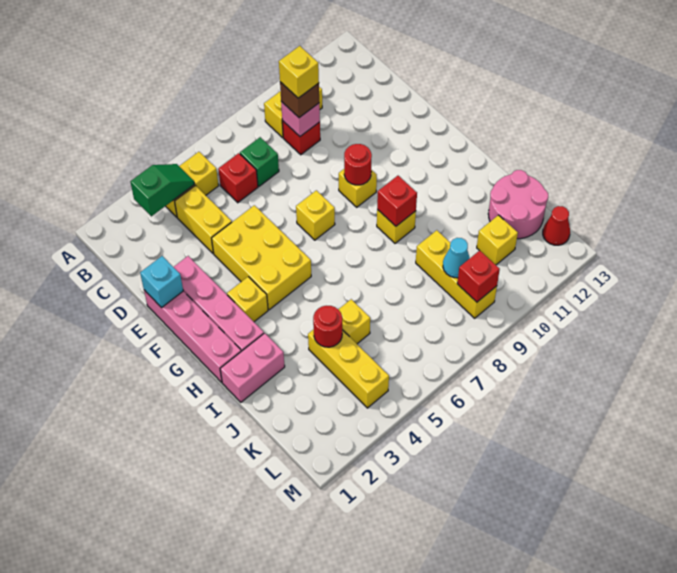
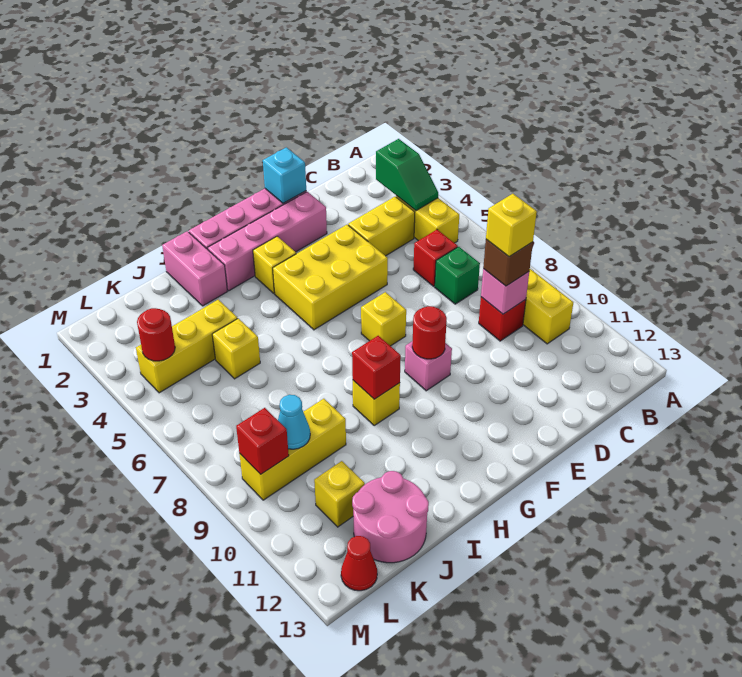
yellow 1x1 brick [339,169,377,207] -> pink 1x1 brick [405,341,452,391]
red 1x1 round brick [313,306,342,347] -> red 1x1 round brick moved to [137,308,175,361]

